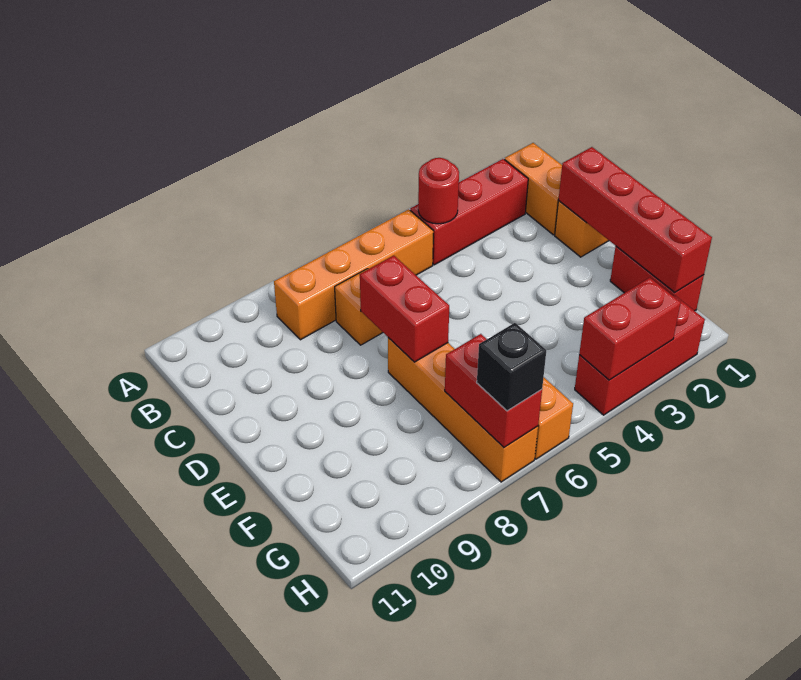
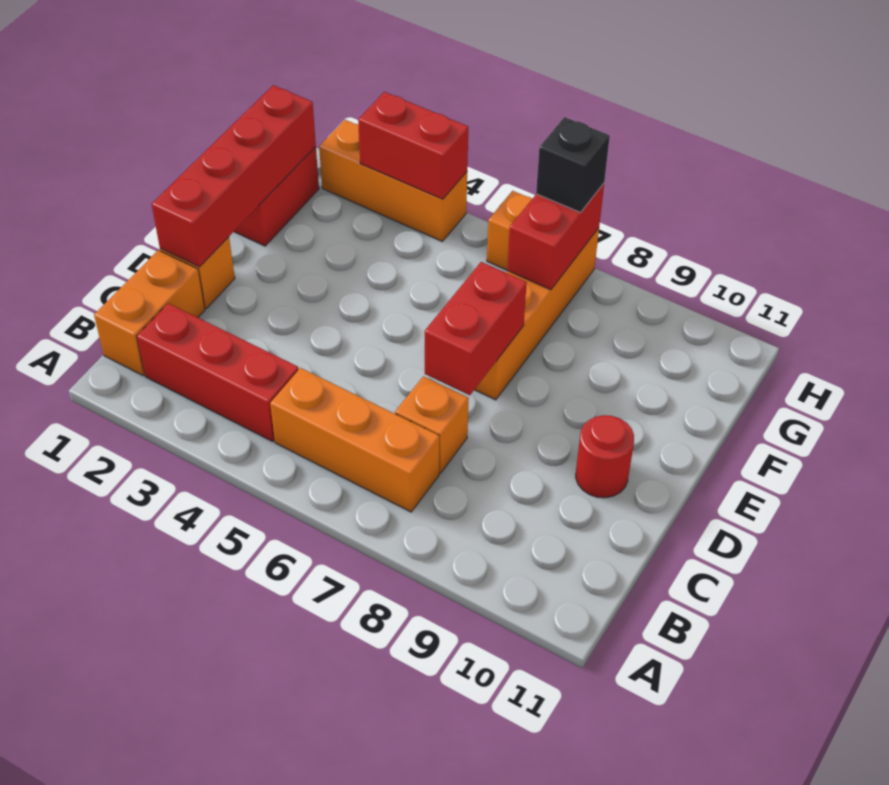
red 1x1 round brick [418,158,459,224] -> red 1x1 round brick moved to [576,415,634,498]
orange 1x4 brick [274,209,433,340] -> orange 1x3 brick [270,368,439,512]
red 1x3 brick [575,295,705,415] -> orange 1x3 brick [319,120,467,241]

